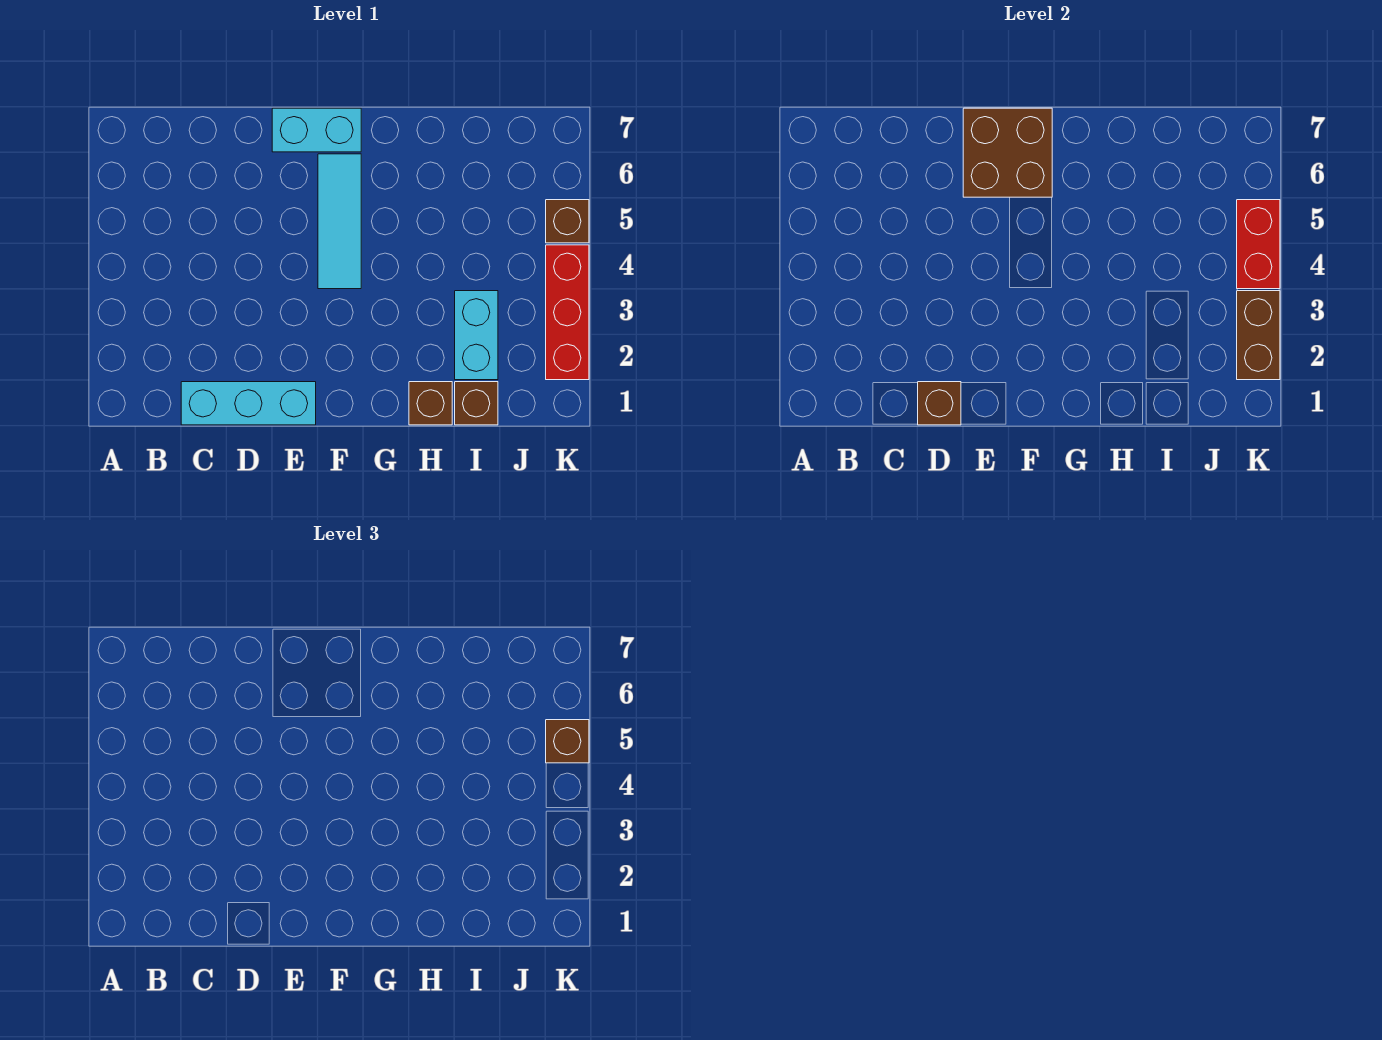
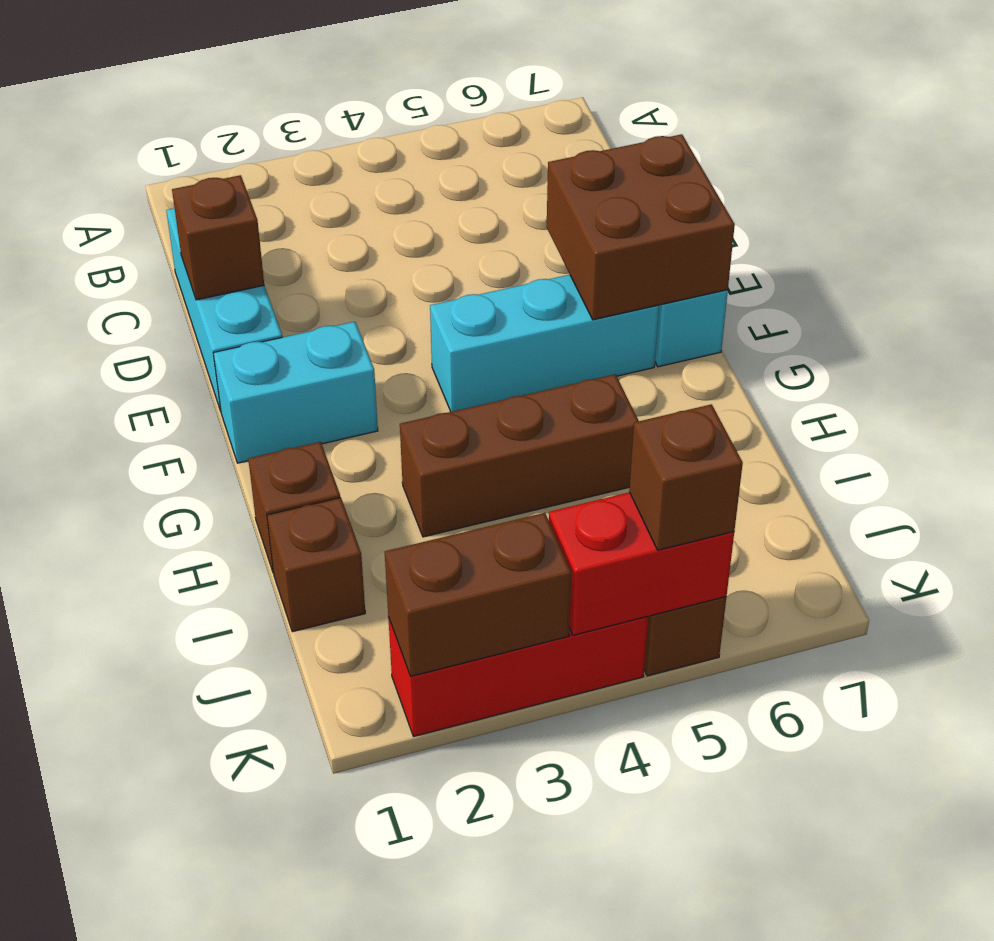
cyan 1x3 tile [318,154,361,289] -> cyan 1x3 brick [430,275,659,412]
none -> brown 1x3 brick [400,374,639,537]
cyan 1x2 brick [455,291,498,380] -> cyan 1x2 brick moved to [213,322,378,463]

